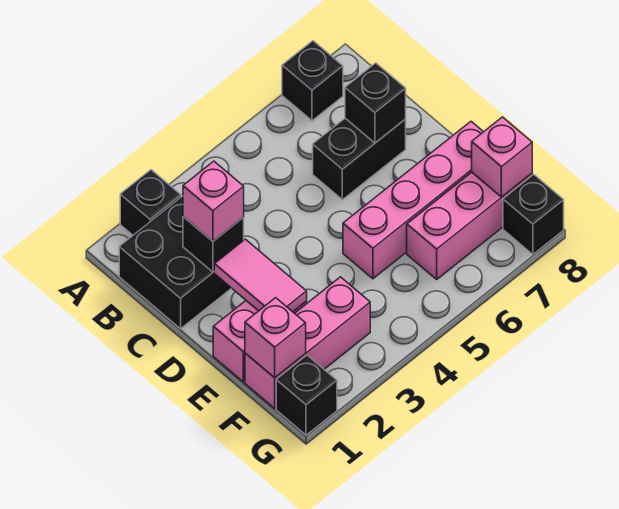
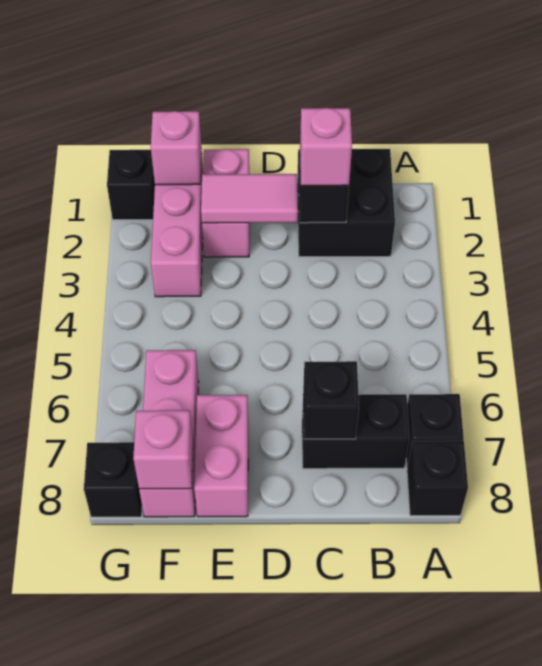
black 1x1 brick [120,170,181,235] -> black 1x1 brick moved to [407,441,468,516]
black 1x2 brick [313,118,406,200] -> black 1x2 brick turned to [302,394,410,469]
pink 1x4 brick [343,122,483,279] -> pink 1x2 brick [194,395,248,517]

